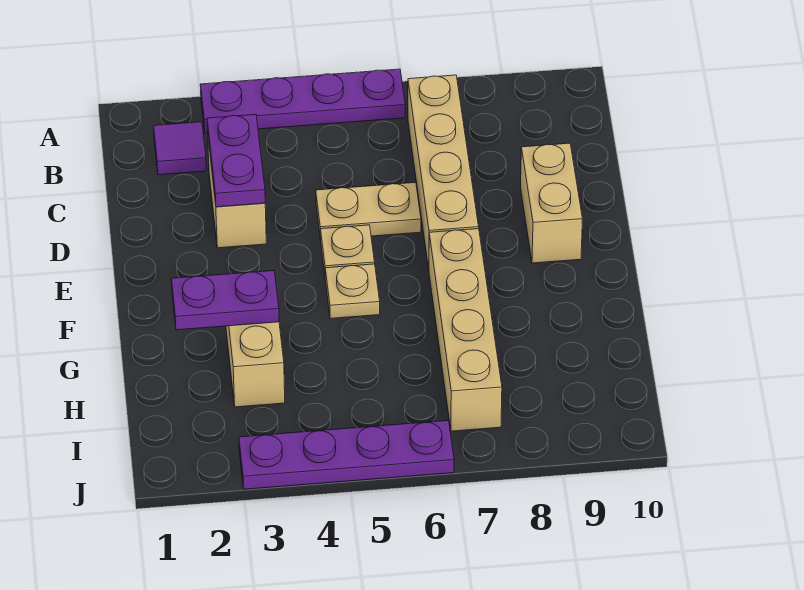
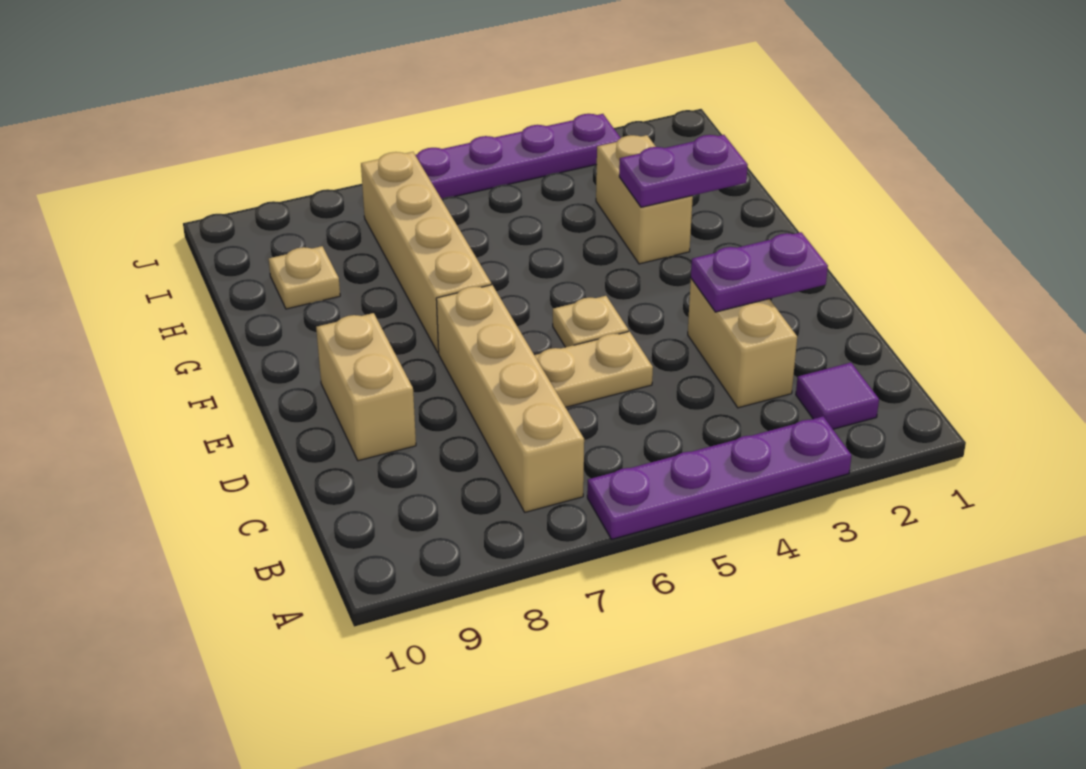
purple 1x2 plate [207,114,265,207] -> purple 1x2 plate turned to [691,232,828,312]
tan 1x1 plate [325,264,380,319] -> tan 1x1 plate moved to [269,246,340,309]

